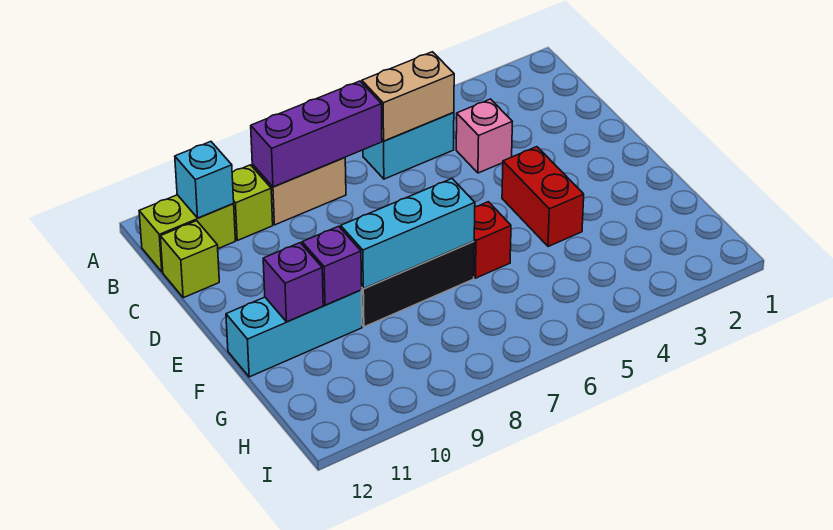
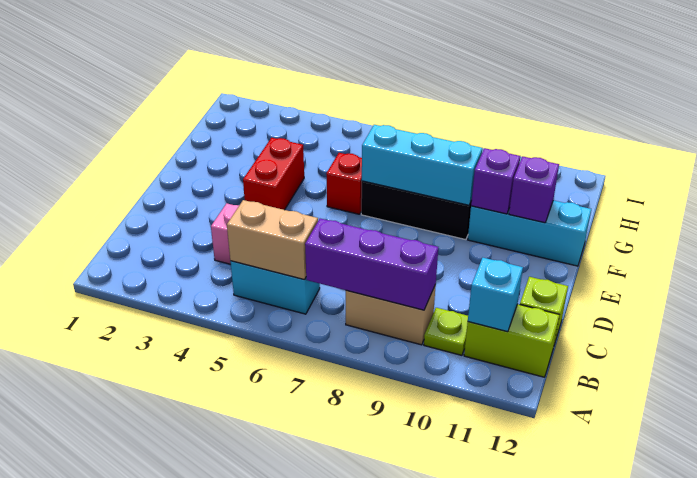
lime 1x1 brick [232,165,273,240] -> lime 1x1 plate [424,308,468,355]

